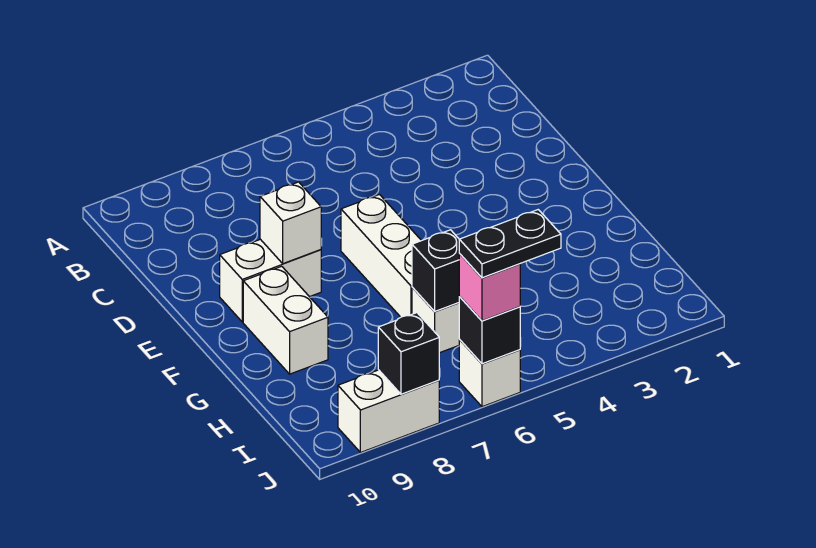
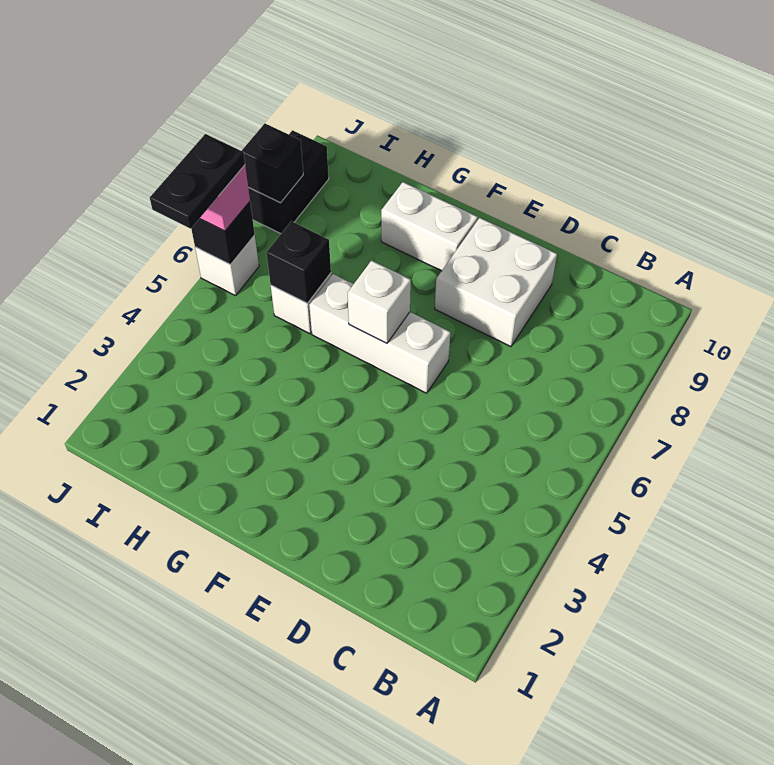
white 1x2 brick [220,239,321,322] -> white 2x2 brick [435,218,557,347]
white 1x1 brick [260,182,321,264] -> white 1x1 brick moved to [348,260,411,343]
white 1x2 brick [338,370,439,453] -> black 1x2 brick [248,130,329,234]

